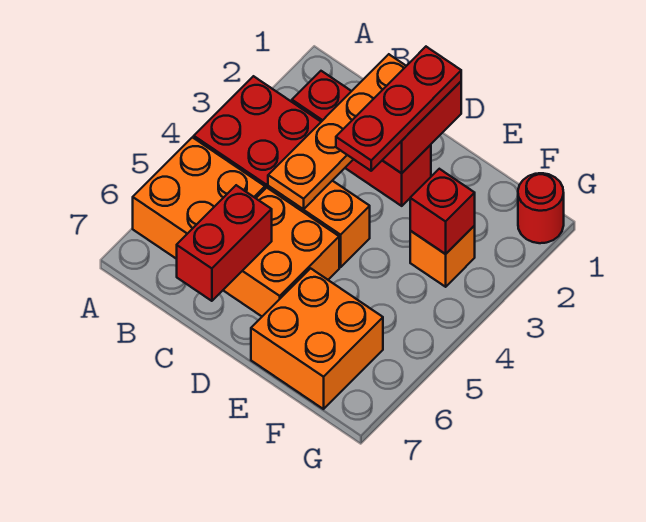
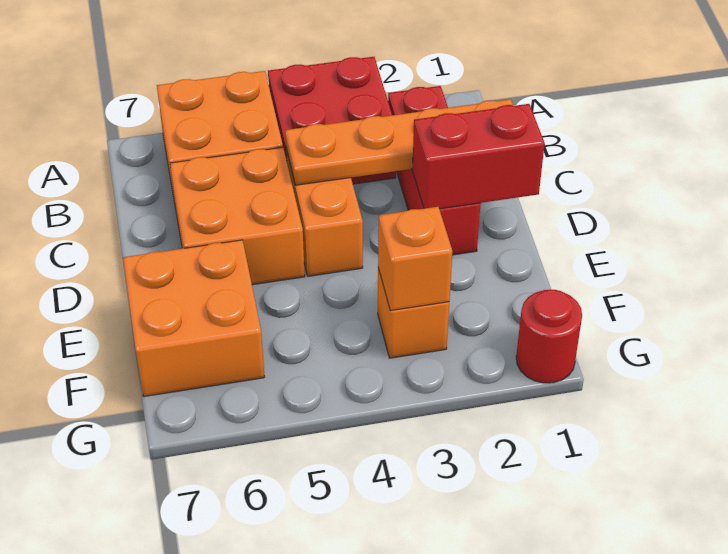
red 1x2 brick [177,185,272,301] -> none
red 1x3 plate [336,47,461,171] -> none
red 1x1 brick [410,169,475,254] -> orange 1x1 brick [378,207,452,311]

